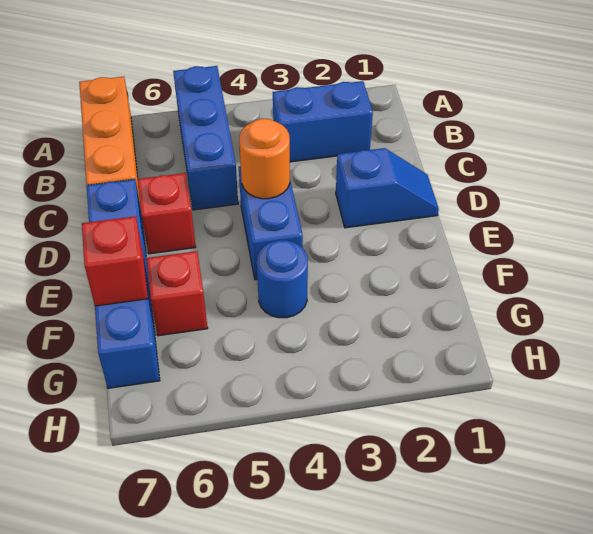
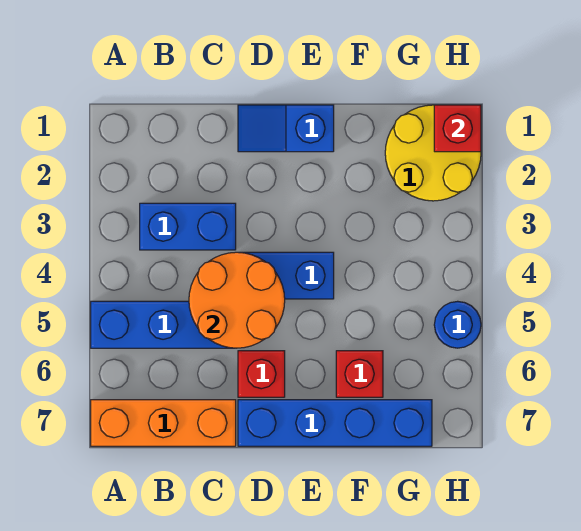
blue 1x2 brick [273,81,373,162] -> blue 1x2 brick turned to [140,203,236,250]
blue 1x2 slope [336,148,439,228] -> blue 1x2 slope turned to [238,105,334,152]
orange 1x1 round brick [239,119,290,199] -> orange 2x2 round brick [189,252,285,348]
blue 1x1 round brick [257,240,308,318] -> blue 1x1 round brick moved to [434,301,481,348]
red 1x1 brick [82,216,148,306] -> red 1x1 brick moved to [434,105,481,152]
none -> yellow 2x2 round brick [385,105,481,201]

